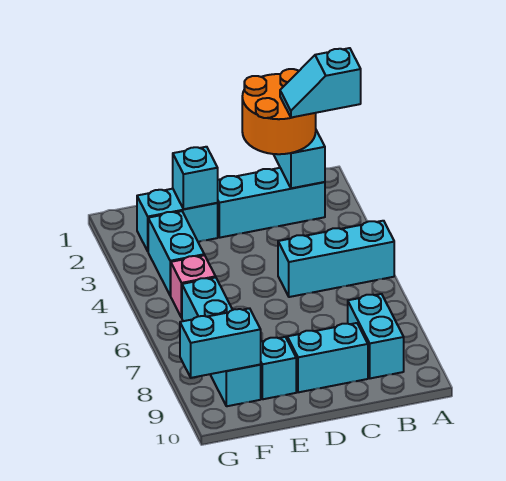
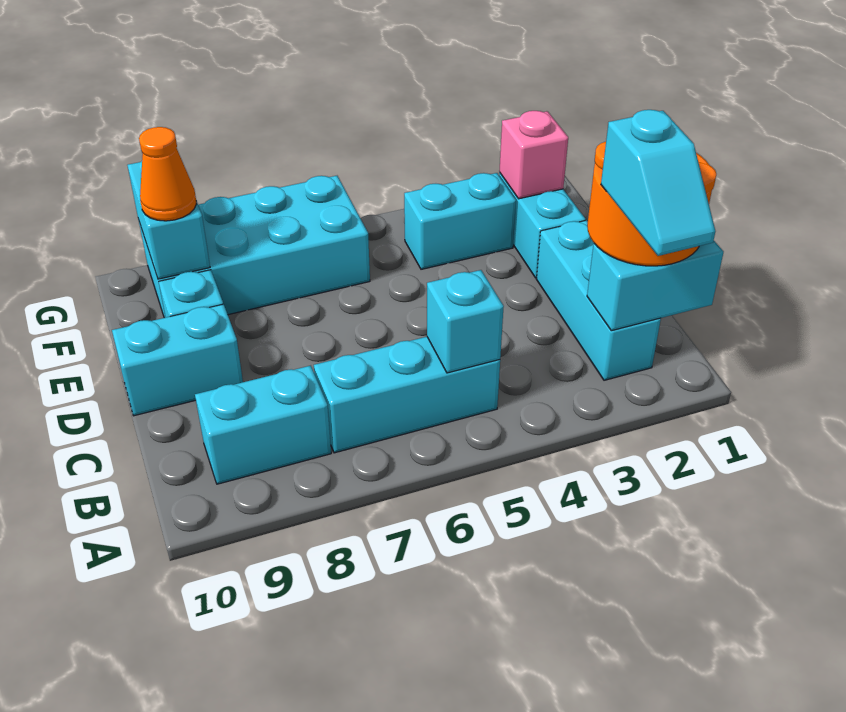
cyan 1x2 slope [280,48,361,118] -> cyan 1x2 slope turned to [601,110,715,256]
cyan 1x3 brick [278,221,394,297] -> cyan 1x3 brick turned to [314,337,500,453]
cyan 1x2 brick [287,323,368,392] -> cyan 1x2 brick turned to [112,304,243,416]
cyan 1x1 brick [173,147,218,209] -> cyan 1x1 brick moved to [427,270,504,373]
pink 1x1 brick [170,255,216,318] -> pink 1x1 brick moved to [499,111,568,199]
cyan 1x4 brick [182,278,261,406] -> cyan 2x4 brick [138,176,370,318]
none -> orange 1x1 cone [139,127,196,221]

